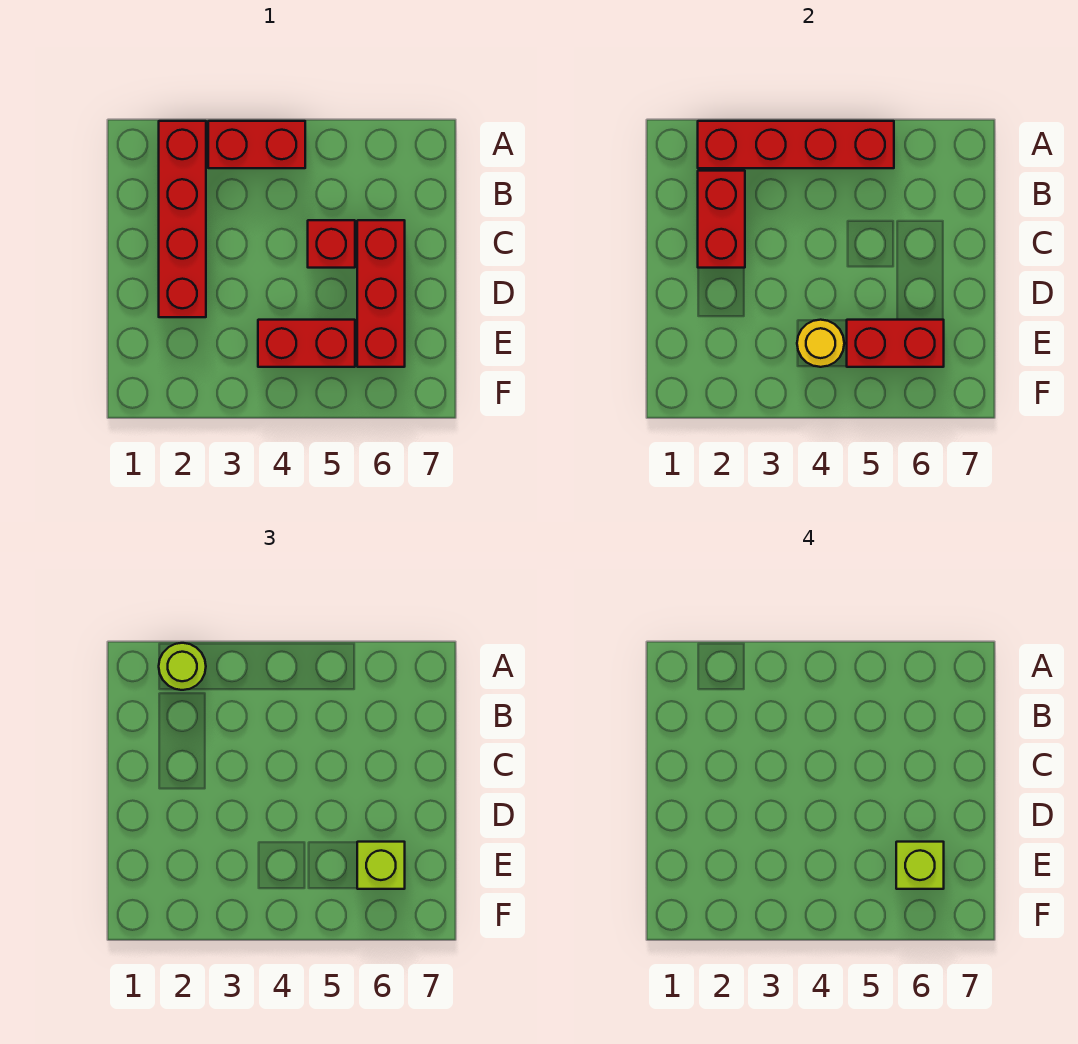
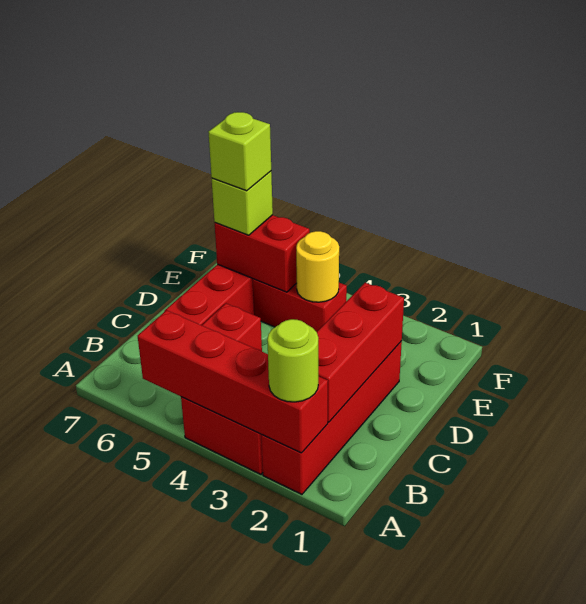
red 1x2 brick [698,171,745,268] -> red 1x3 brick [317,283,404,422]

